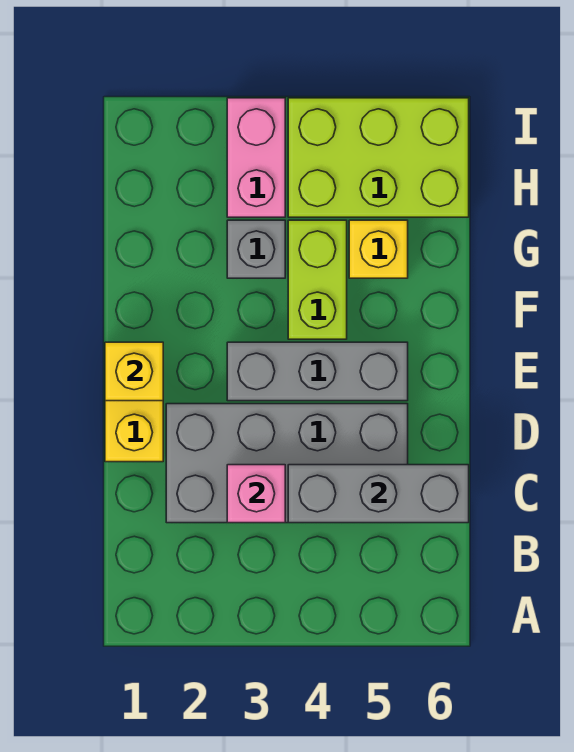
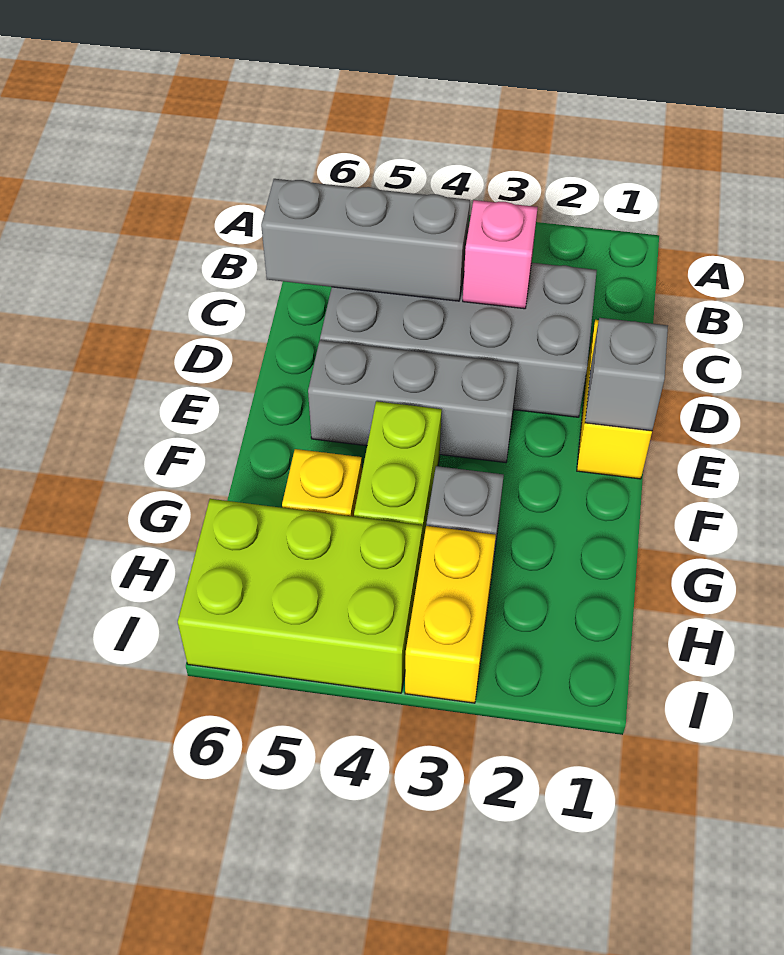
yellow 1x1 brick [105,342,163,401] -> grey 1x1 brick [585,318,668,431]
pink 1x2 brick [227,98,285,217] -> yellow 1x2 brick [405,526,496,703]

